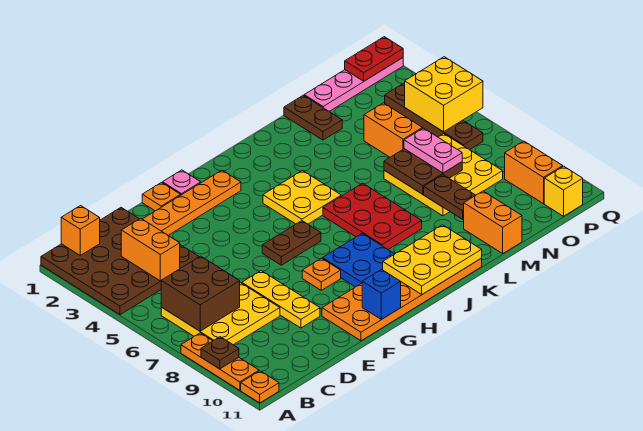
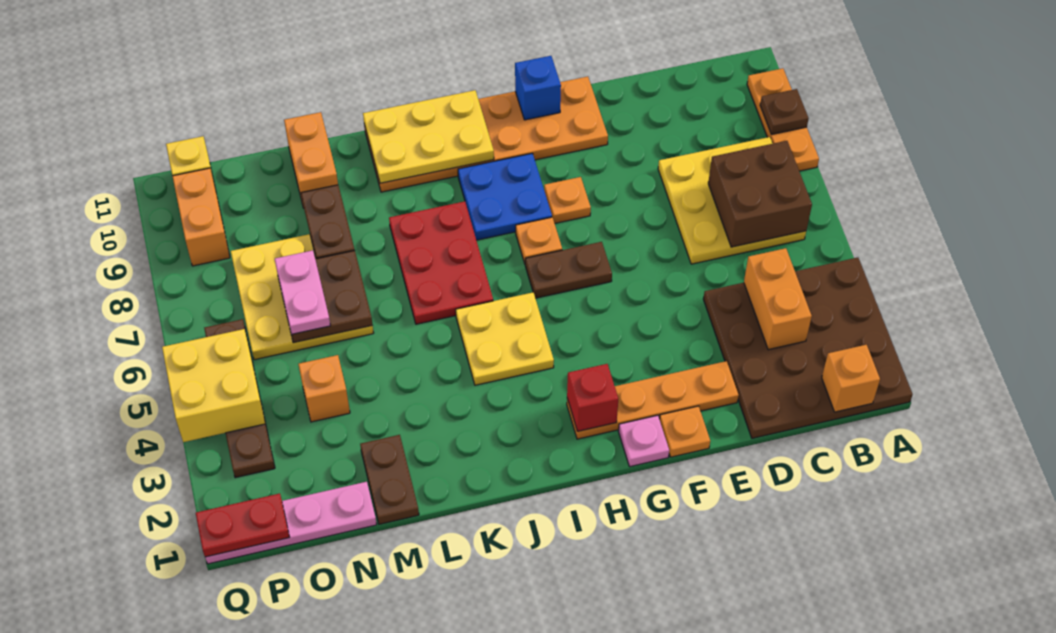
orange 1x1 plate [241,371,279,403] -> orange 1x1 plate moved to [516,217,562,263]
yellow 1x3 plate [242,271,320,328] -> none
none -> red 1x1 brick [567,364,618,431]
orange 1x2 brick [364,103,422,157] -> orange 1x1 brick [298,355,350,422]

